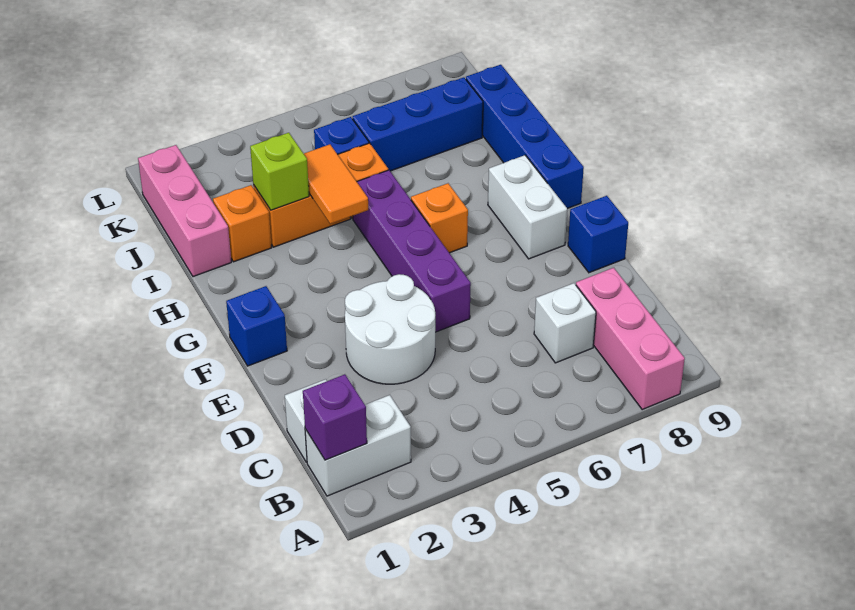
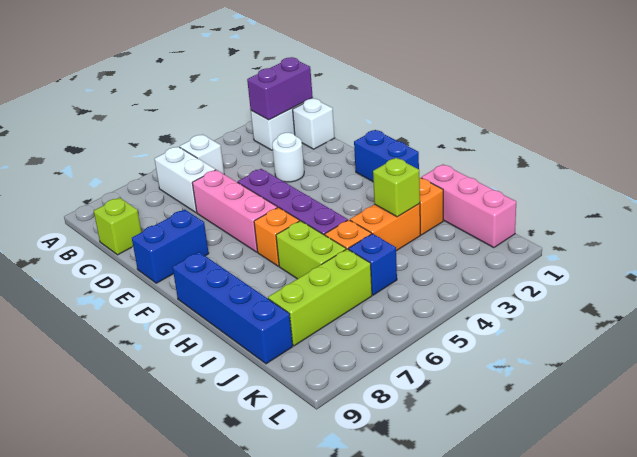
pink 1x3 brick [576,268,685,410] -> pink 1x3 brick moved to [192,170,278,252]
purple 1x1 brick [303,374,367,460] -> purple 1x2 brick [247,57,313,120]
white 1x1 brick [534,283,596,363] -> white 1x1 brick moved to [179,135,224,174]
none -> lime 1x1 brick [94,197,141,255]
white 2x2 round brick [345,274,435,384] -> white 1x1 round brick [272,133,304,182]
blue 1x1 brick [568,196,628,273] -> blue 1x2 brick [132,209,209,283]
blue 1x1 brick [226,286,287,366] -> blue 1x2 brick [354,130,419,182]
white 1x2 brick [488,155,567,259] -> white 1x2 brick moved to [155,147,215,213]
orange 1x2 tile [304,144,368,224] -> none
none -> lime 1x2 brick [276,221,346,279]
blue 1x3 brick [353,77,483,171] -> lime 1x3 brick [268,249,372,346]

